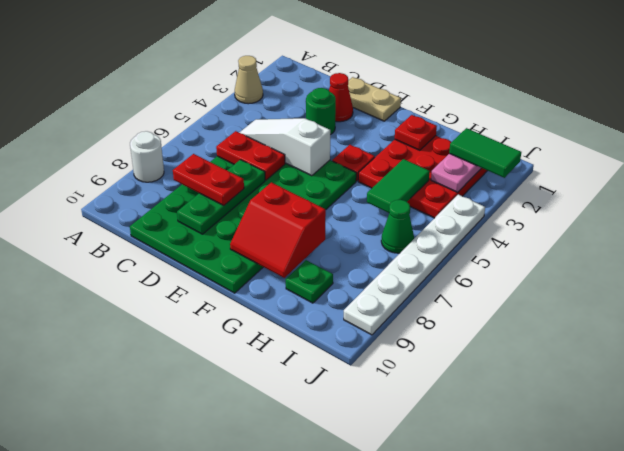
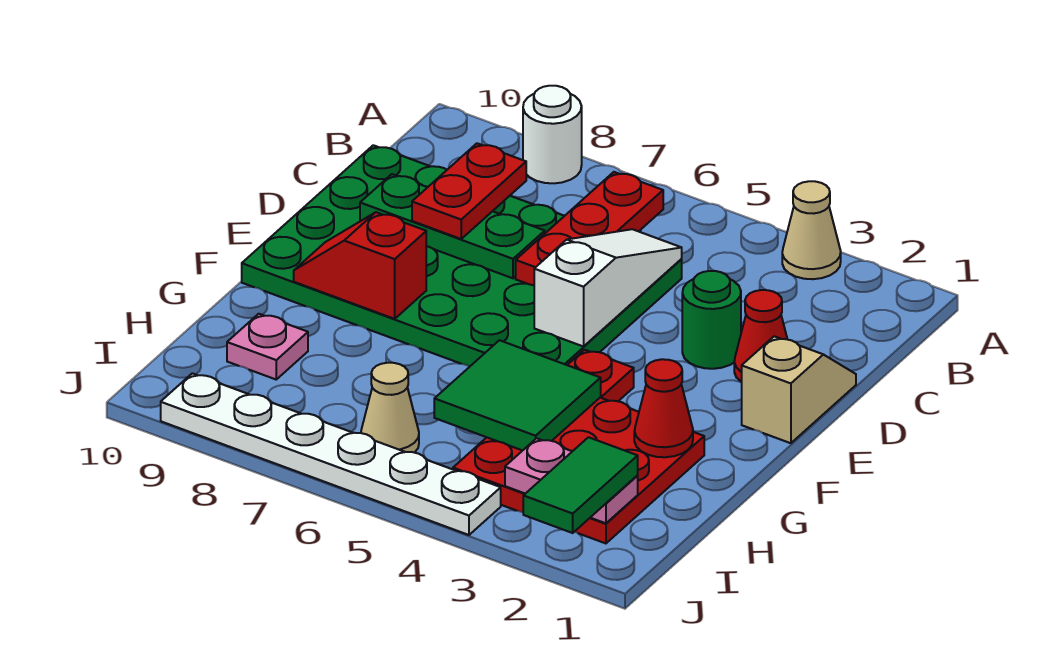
red 1x2 plate [216,131,285,180] -> red 1x3 plate [516,172,663,286]
tan 1x2 plate [348,77,401,121] -> tan 1x2 slope [742,336,856,443]
red 2x2 slope [230,182,326,278] -> red 1x2 slope [294,212,426,319]
red 1x1 plate [395,115,437,150] -> red 1x1 cone [634,359,693,457]
green 1x2 tile [367,159,430,213] -> green 2x2 tile [434,340,601,451]
green 1x1 plate [286,260,333,303] -> pink 1x1 plate [227,314,308,379]
green 1x1 cone [381,200,414,253] -> tan 1x1 cone [361,363,419,453]

